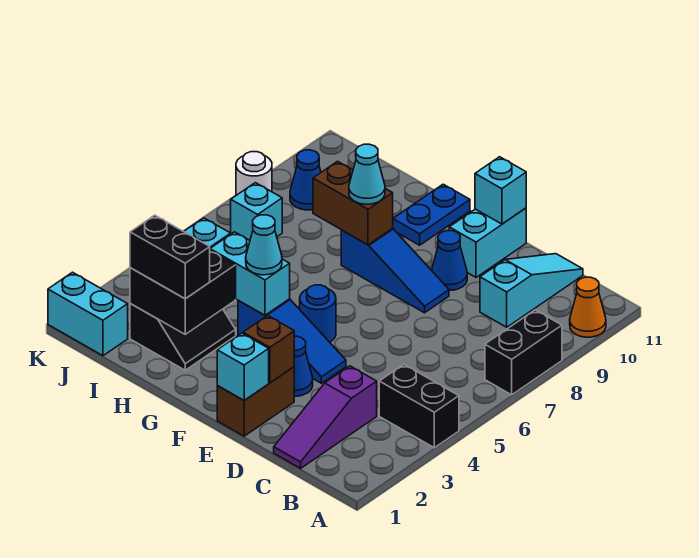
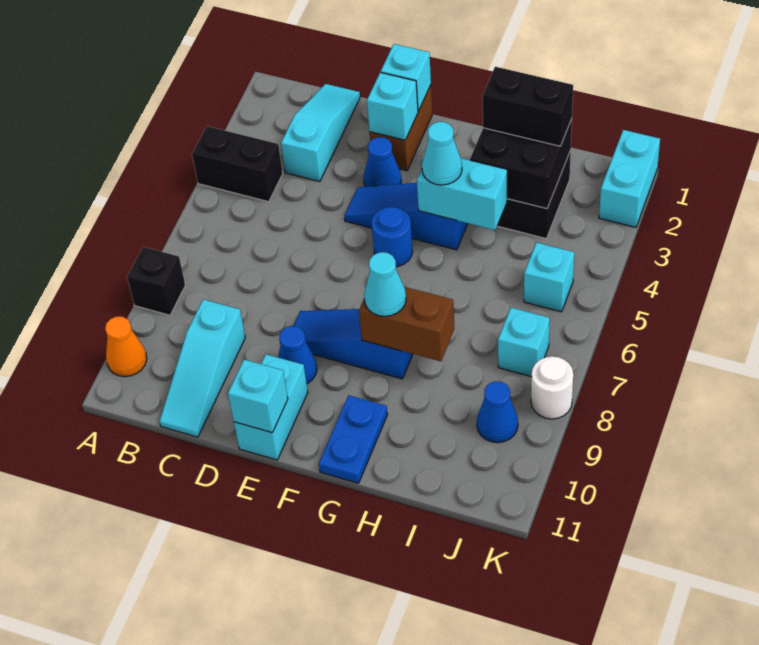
black 1x2 brick [485,310,562,395] -> black 1x1 brick [127,247,185,315]
purple 1x3 slope [274,366,377,468] -> cyan 1x3 slope [281,84,360,182]
brown 1x1 brick [243,315,294,383] -> cyan 1x1 brick [367,72,418,140]
cyan 1x2 brick [48,272,128,356] -> cyan 1x2 brick turned to [599,130,660,227]

